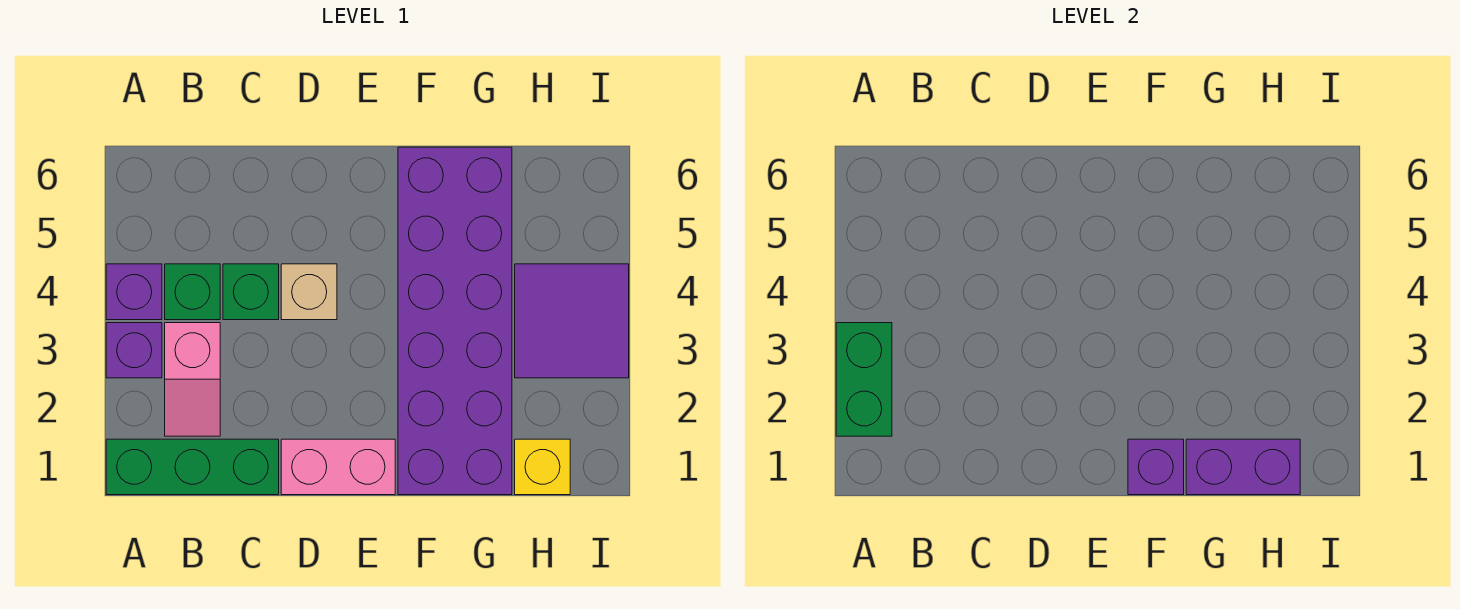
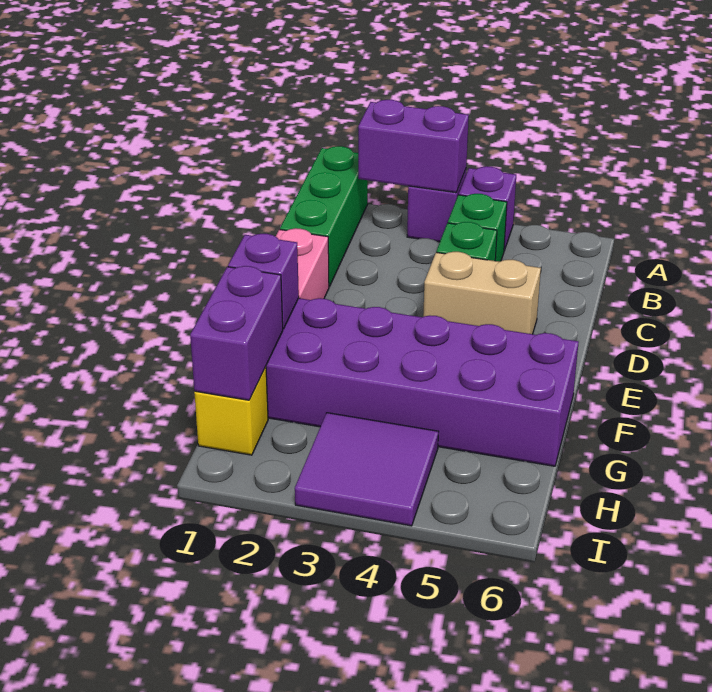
green 1x2 brick [836,323,892,436] -> purple 1x2 brick [358,100,469,193]
pink 1x2 slope [165,323,220,436] -> none
tan 1x1 brick [281,264,337,320] -> tan 1x2 brick [423,252,541,334]

